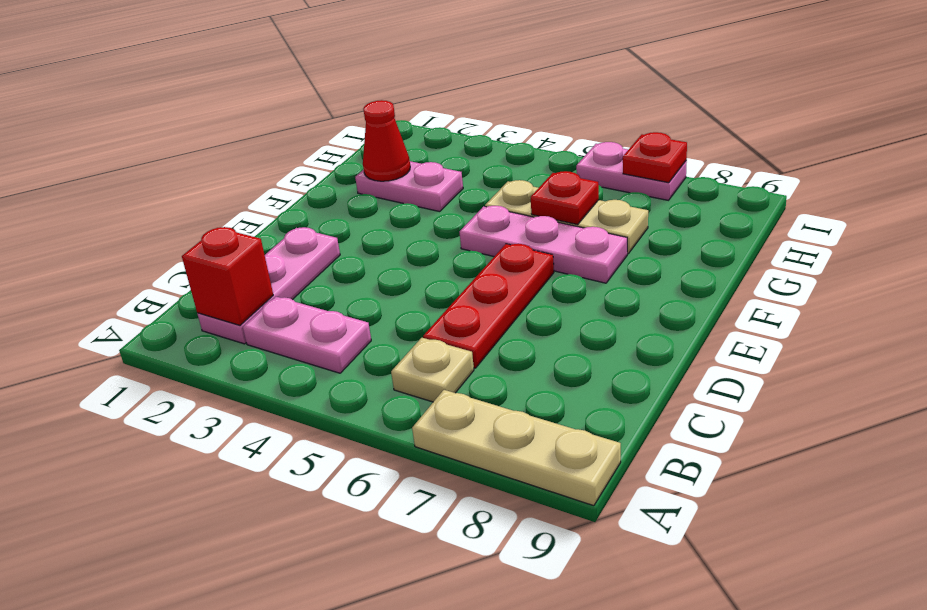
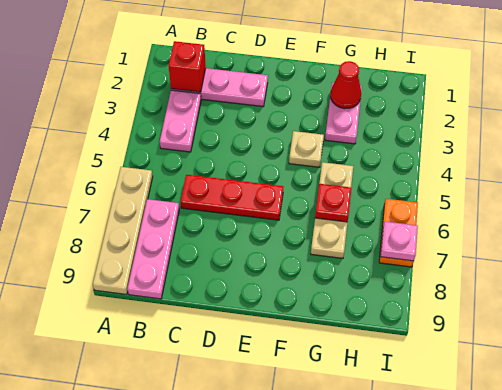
tan 1x3 plate [412,390,621,506] -> tan 1x4 plate [93,167,153,294]
tan 1x1 plate [391,338,474,402] -> tan 1x1 plate moved to [289,131,324,167]
pink 1x3 plate [460,206,627,283] -> pink 1x3 plate moved to [127,199,179,299]
pink 1x2 plate [576,142,687,200] -> orange 1x2 plate [379,199,418,267]
red 1x1 plate [623,132,687,183] -> pink 1x1 plate [381,222,418,261]

